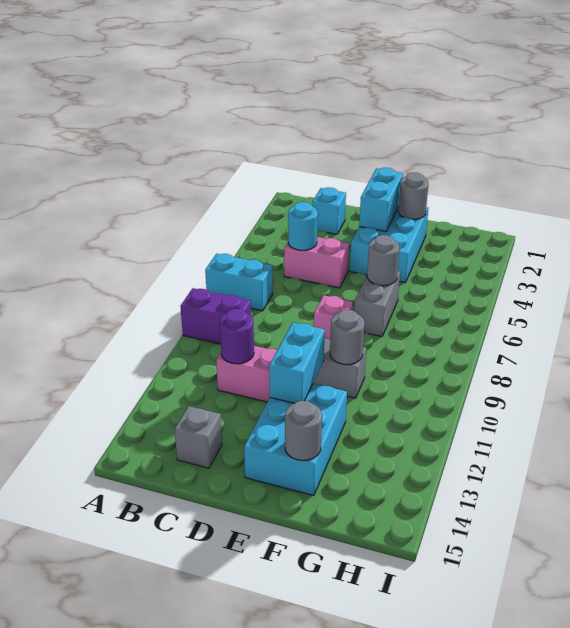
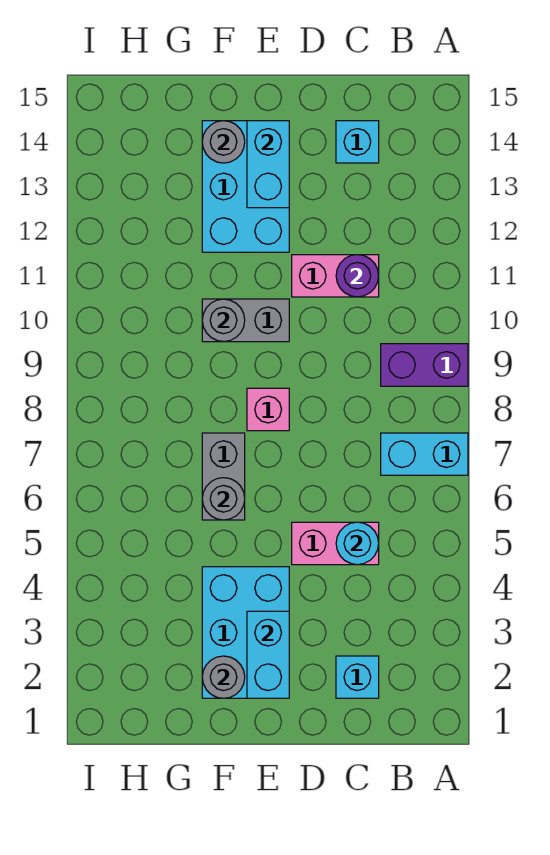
grey 1x1 brick [174,406,222,468] -> cyan 1x1 brick [336,121,379,163]
cyan 1x2 brick [269,323,325,403] -> cyan 1x2 brick moved to [247,121,289,208]

